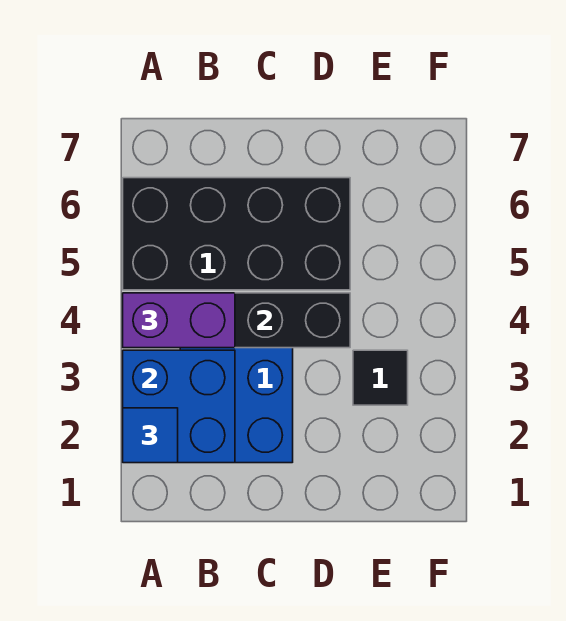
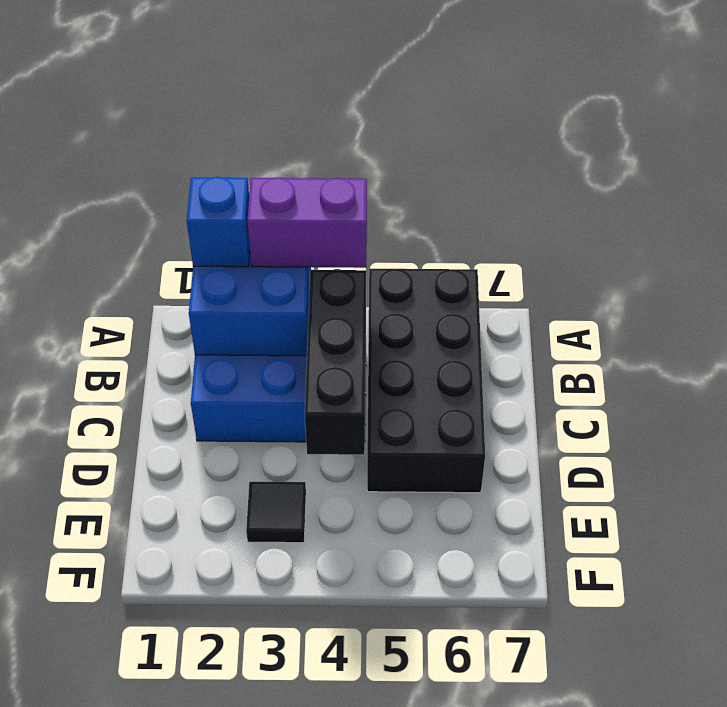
blue 1x1 tile [123,408,178,463] -> blue 1x1 brick [187,177,250,267]
purple 1x2 brick [123,293,235,348] -> purple 1x2 brick turned to [248,178,367,268]

